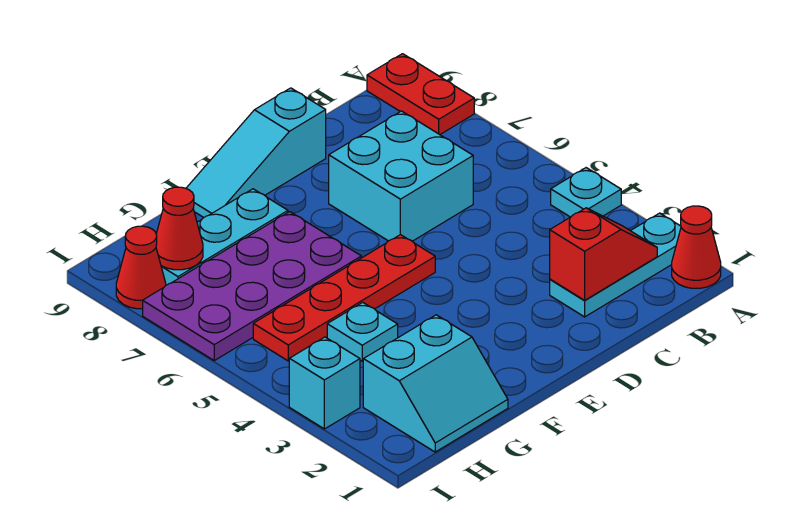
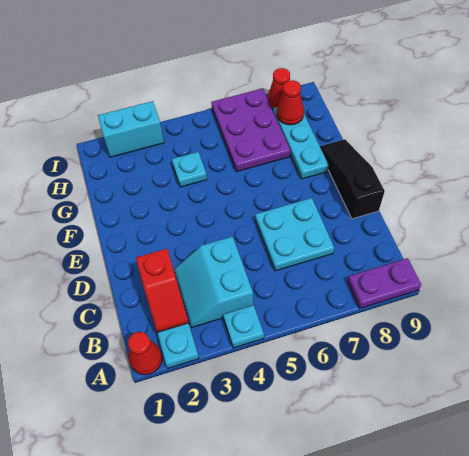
red 1x2 plate [367,54,474,135] -> purple 1x2 plate [347,258,421,308]
cyan 2x2 brick [329,111,473,241] -> cyan 2x2 plate [255,198,334,271]
cyan 1x3 slope [186,88,326,217] -> black 1x3 slope [320,139,385,219]
red 1x4 plate [253,235,435,361] -> none
purple 2x4 plate [143,212,361,360] -> purple 2x3 plate [211,89,291,172]
cyan 2x2 slope [363,315,508,452] -> cyan 2x2 slope moved to [174,237,253,327]
cyan 1x1 brick [289,337,360,429] -> cyan 1x2 brick [98,101,164,157]

